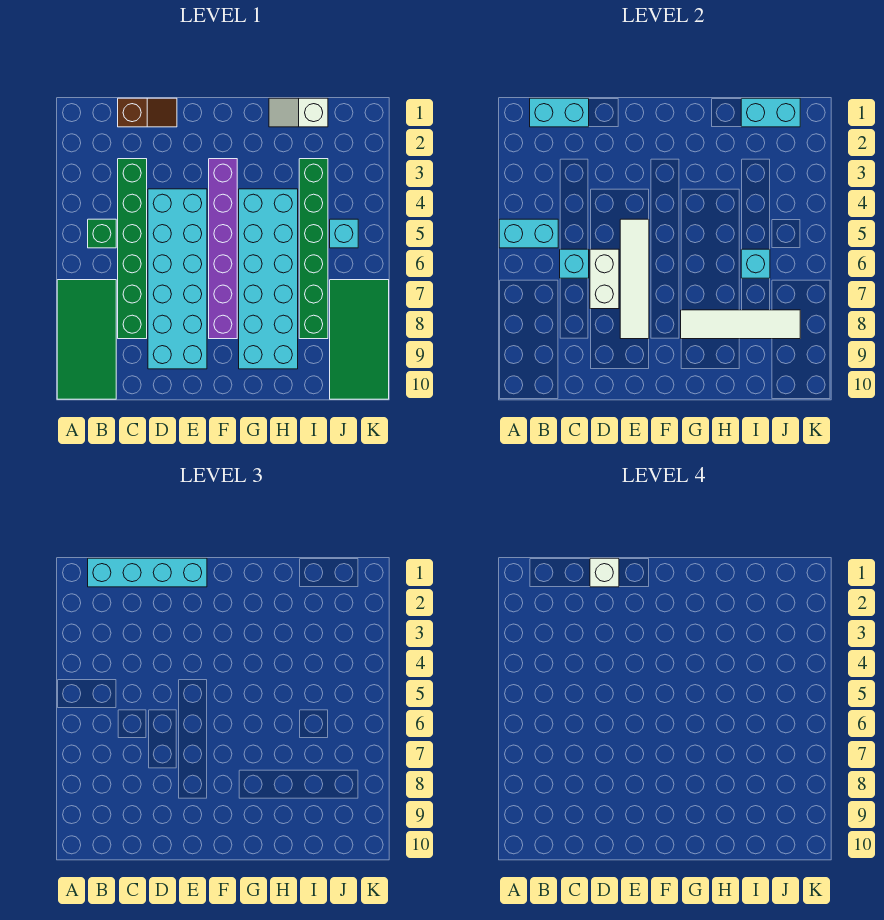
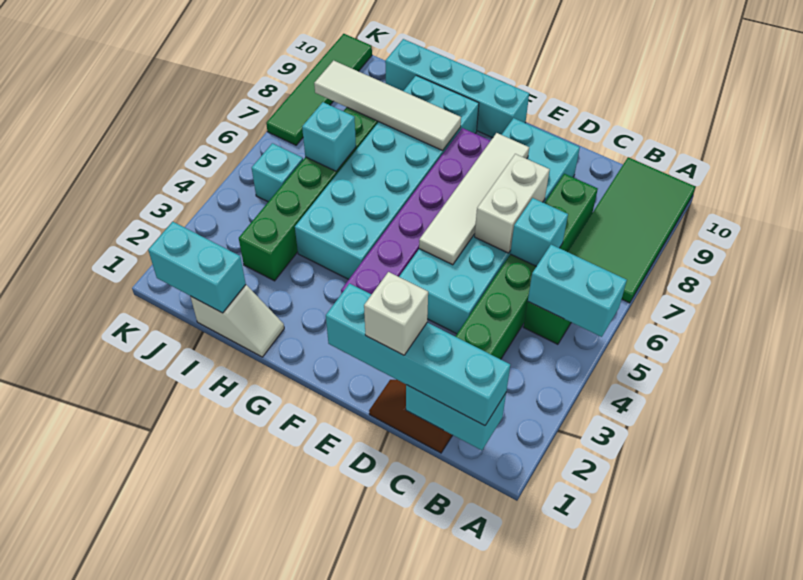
none -> cyan 1x4 brick [385,39,529,138]
green 2x4 tile [330,280,389,399] -> green 1x4 tile [266,34,372,145]

